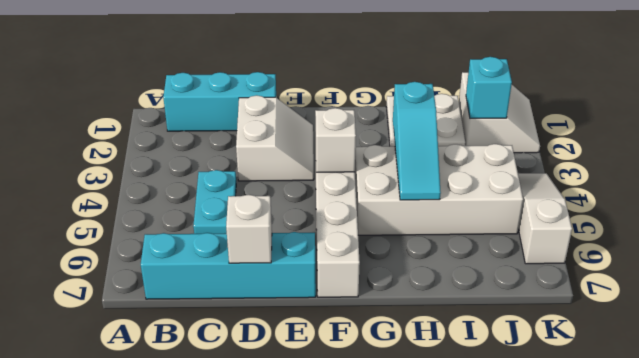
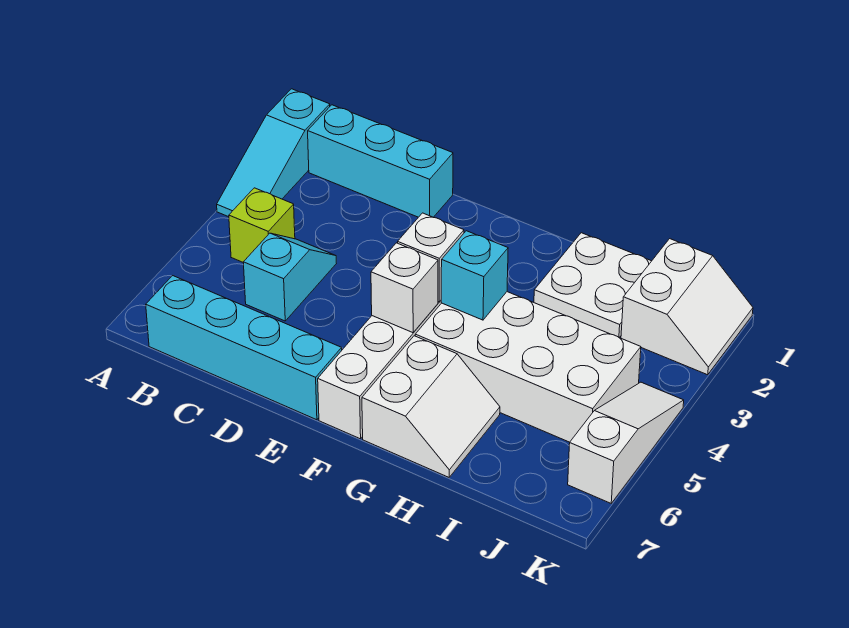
none -> lime 1x1 brick [229,188,295,262]
cyan 1x2 plate [193,170,236,234] -> cyan 1x2 slope [243,233,336,321]
white 2x2 slope [236,95,314,181] -> white 2x2 slope moved to [362,336,500,477]
white 1x1 brick [226,195,272,263] -> white 1x1 brick moved to [371,243,438,333]
cyan 1x3 slope [393,82,441,200] -> cyan 1x3 slope moved to [217,89,330,217]
cyan 1x1 brick [466,57,512,119] -> cyan 1x1 brick moved to [441,231,508,320]

